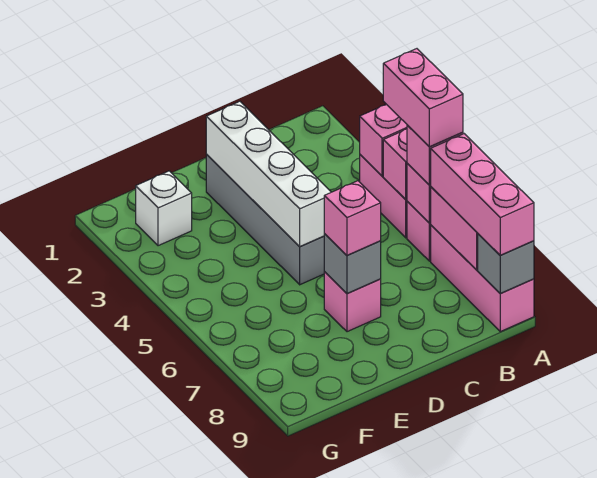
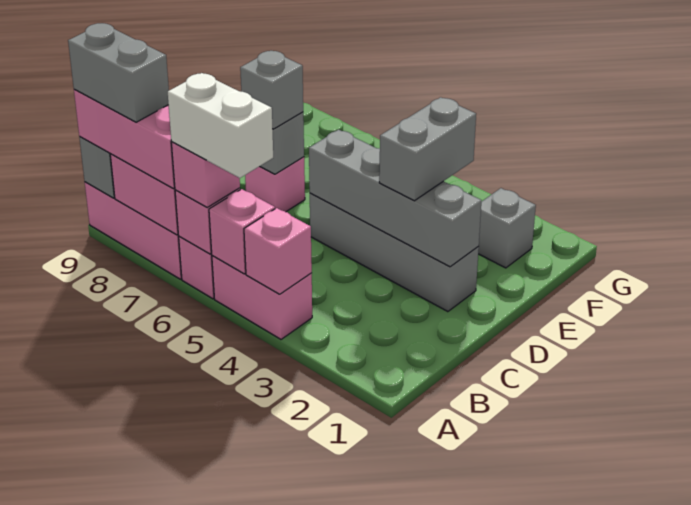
pink 1x2 brick [383,49,463,147] -> white 1x2 brick [168,73,273,178]
none -> grey 1x2 brick [68,23,169,122]
white 1x4 brick [206,101,331,247] -> grey 1x4 brick [309,130,481,267]
none -> grey 1x2 brick [379,97,476,201]
pink 1x1 brick [324,181,381,255] -> grey 1x1 brick [240,51,303,129]
white 1x1 brick [136,171,192,246] -> grey 1x1 brick [478,188,536,268]

